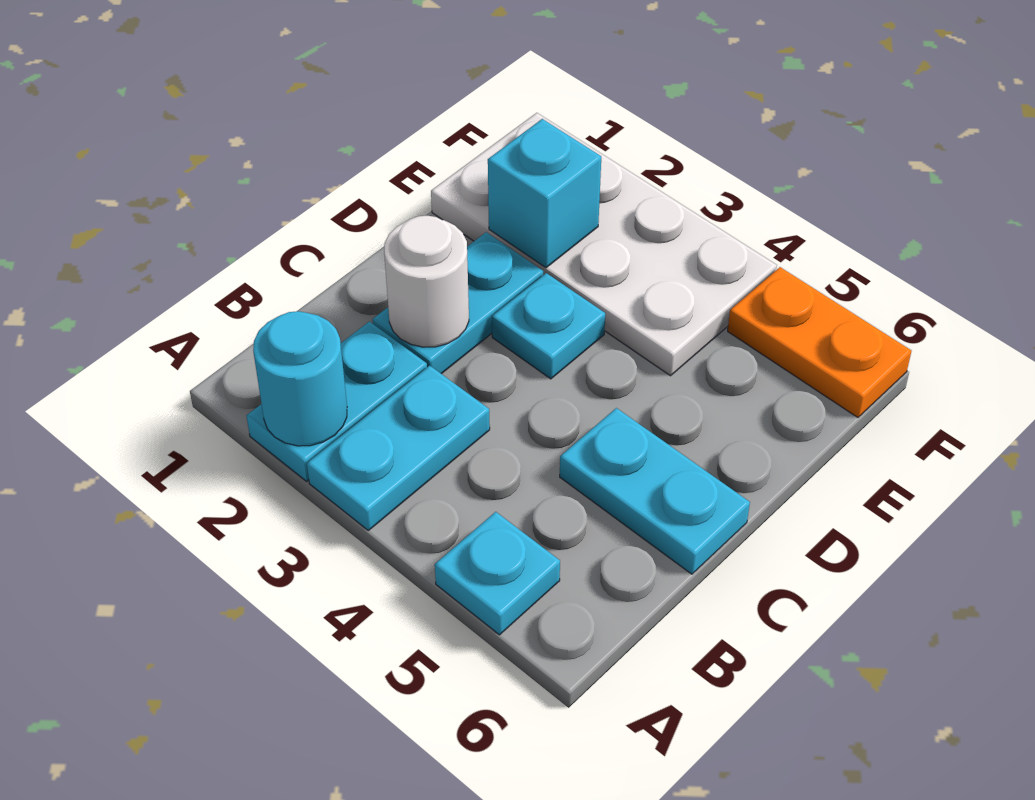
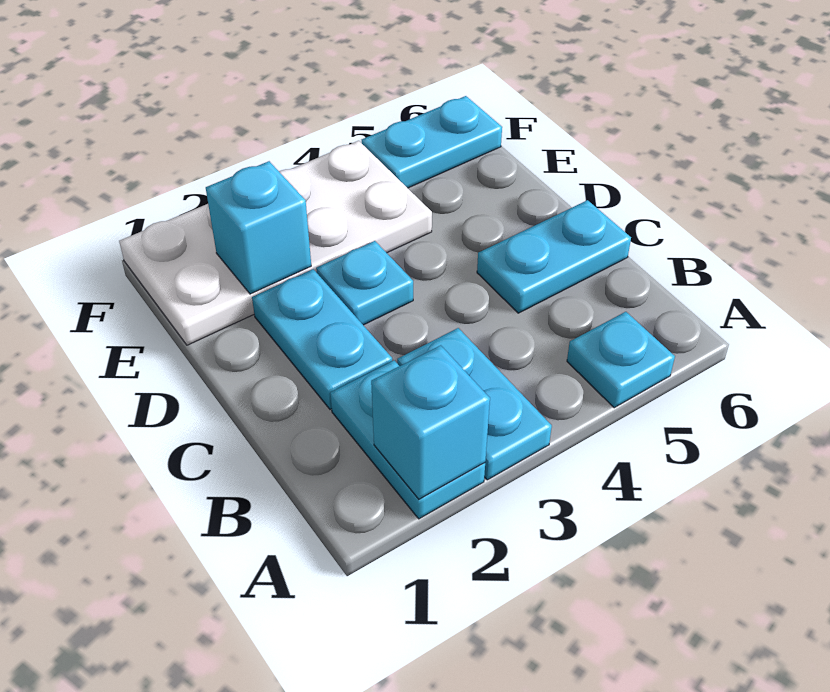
cyan 1x1 round brick [253,311,347,446] -> cyan 1x1 brick [371,345,490,499]
white 1x1 round brick [384,216,469,347] -> none
orange 1x2 plate [728,267,911,417] -> cyan 1x2 plate [362,96,502,188]

